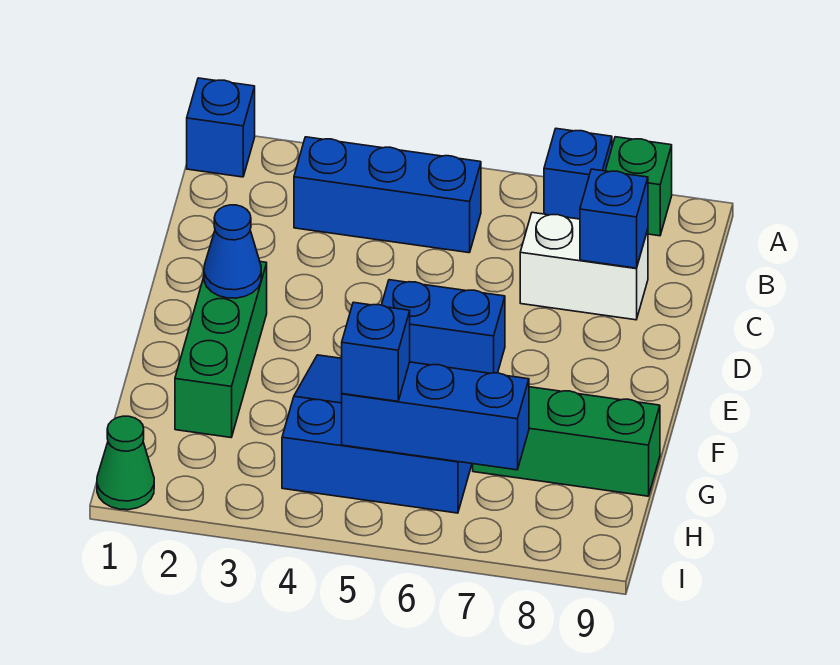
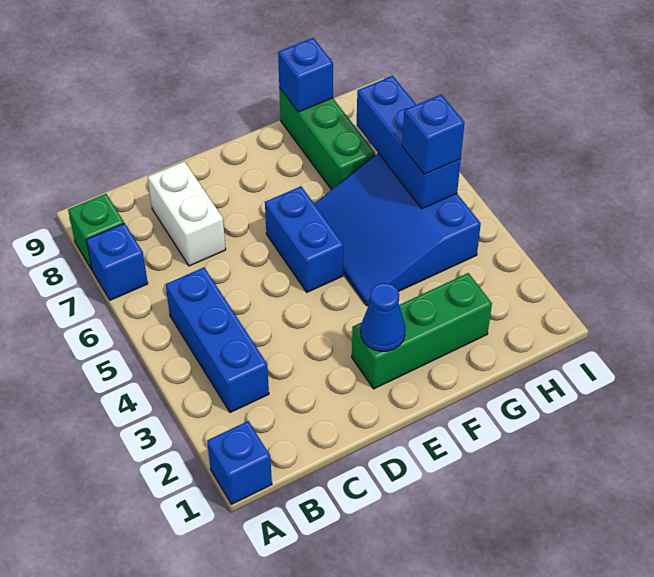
blue 1x1 brick [580,169,648,268] -> blue 1x1 brick moved to [278,38,333,112]
green 1x1 cone [97,416,154,510] -> none

